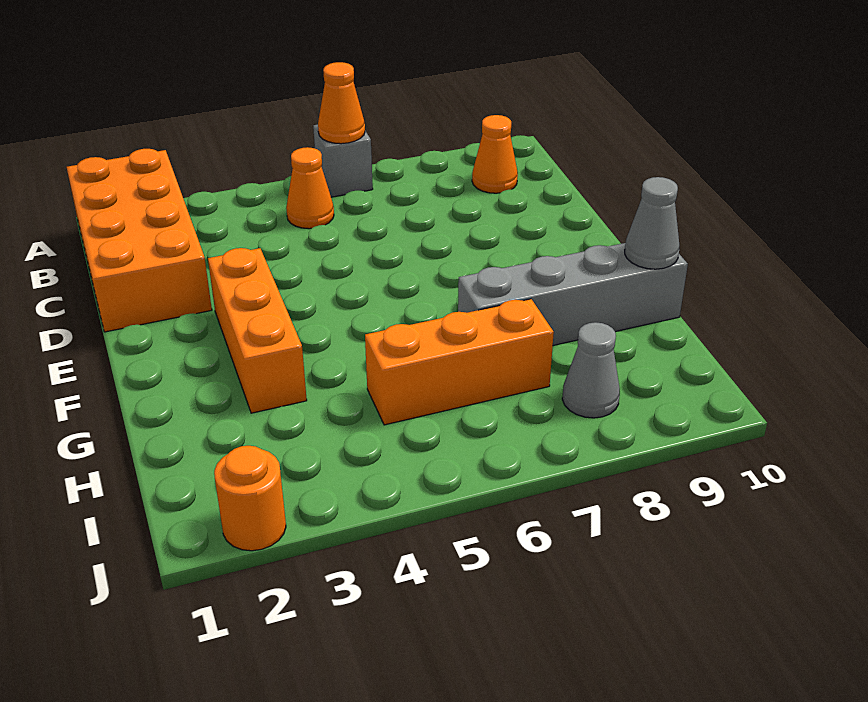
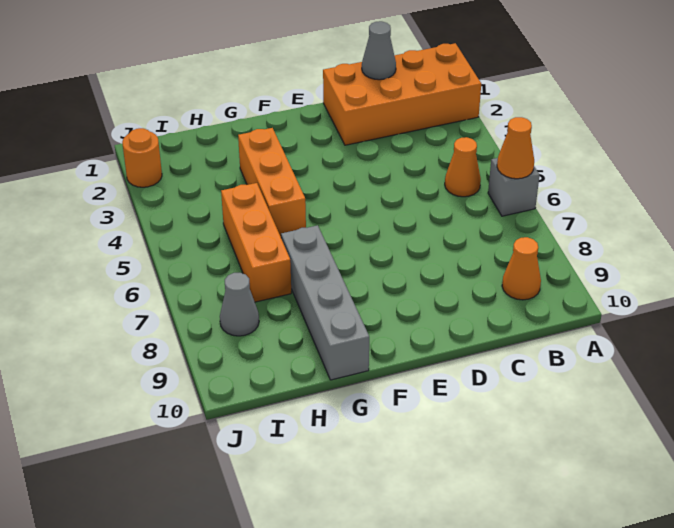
orange 1x3 brick [208,248,307,413] -> orange 1x3 brick turned to [238,128,306,237]
grey 1x1 cone [625,177,679,269] -> grey 1x1 cone moved to [362,21,396,80]

